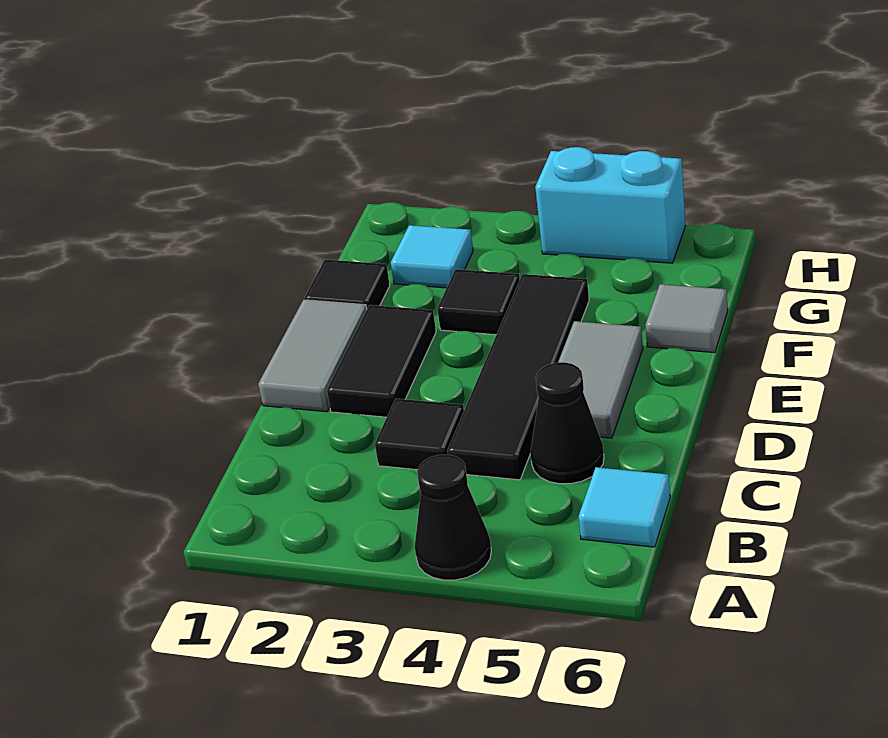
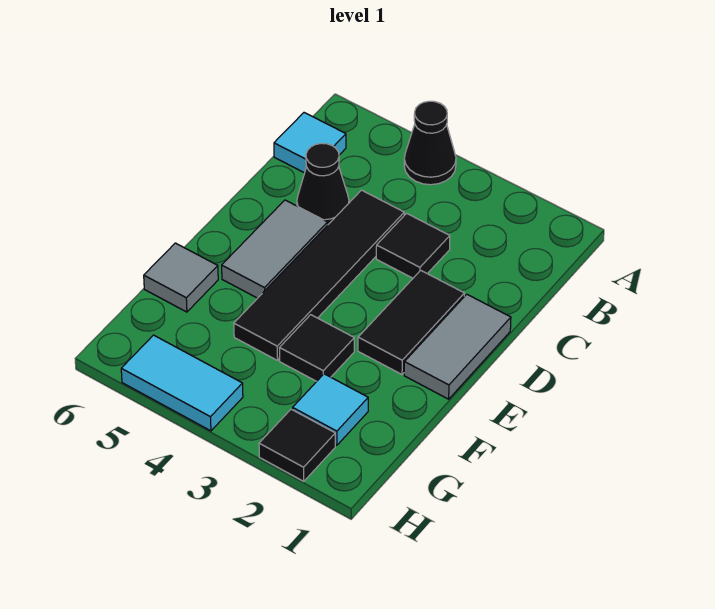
black 1x1 tile [304,260,390,308] -> black 1x1 tile moved to [259,409,335,481]
cyan 1x2 brick [535,147,686,263] -> cyan 1x2 tile [121,335,243,431]

